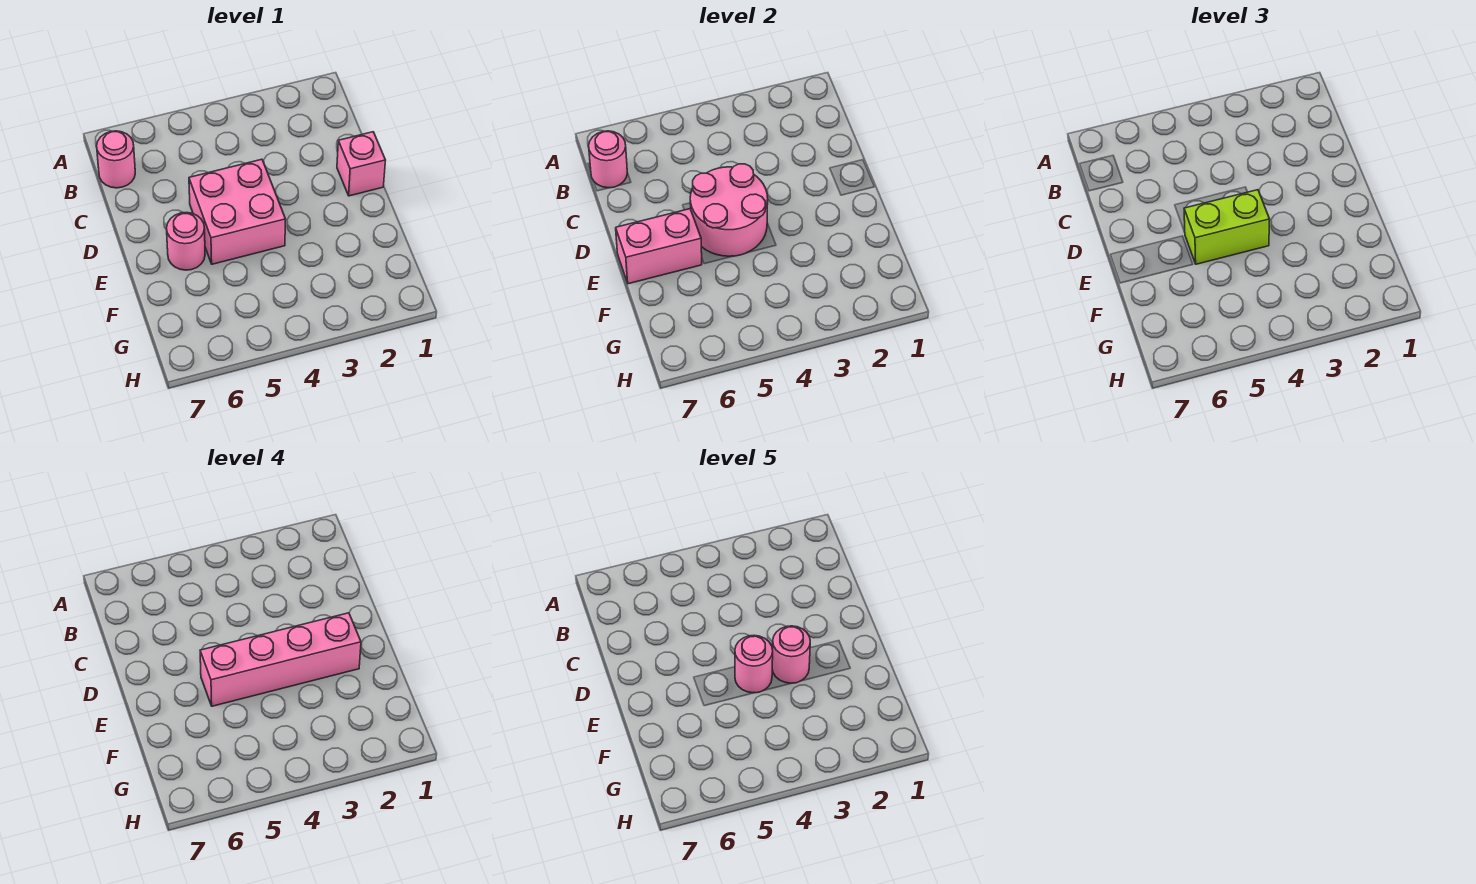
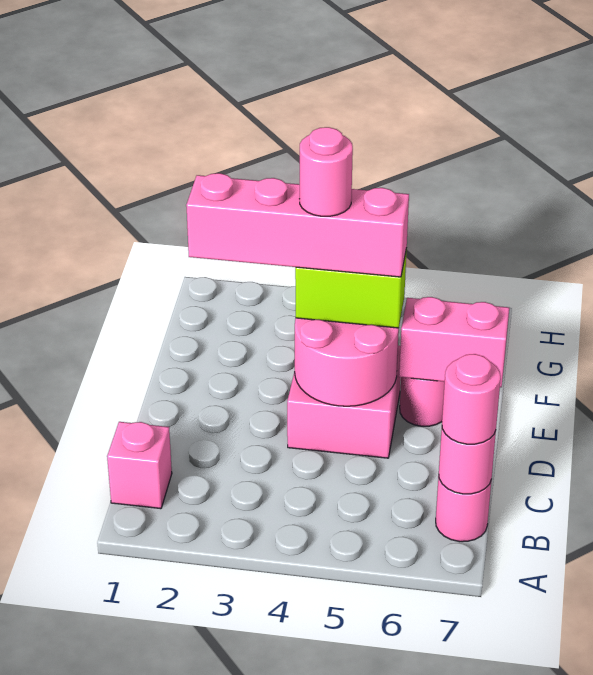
pink 1x1 brick [337,132,386,196] -> pink 1x1 brick moved to [107,422,172,509]
pink 1x1 round brick [772,626,810,684] -> pink 1x1 round brick moved to [442,354,501,444]

